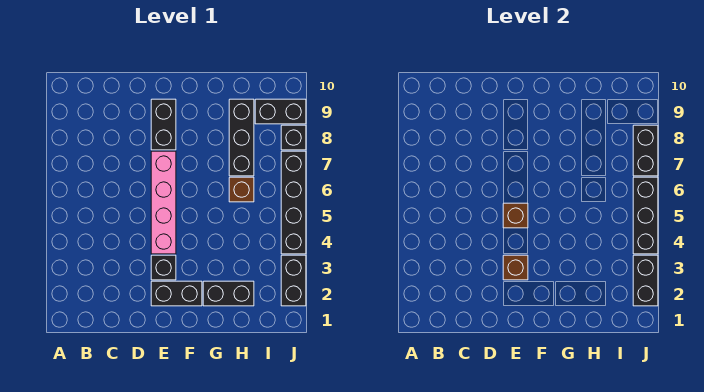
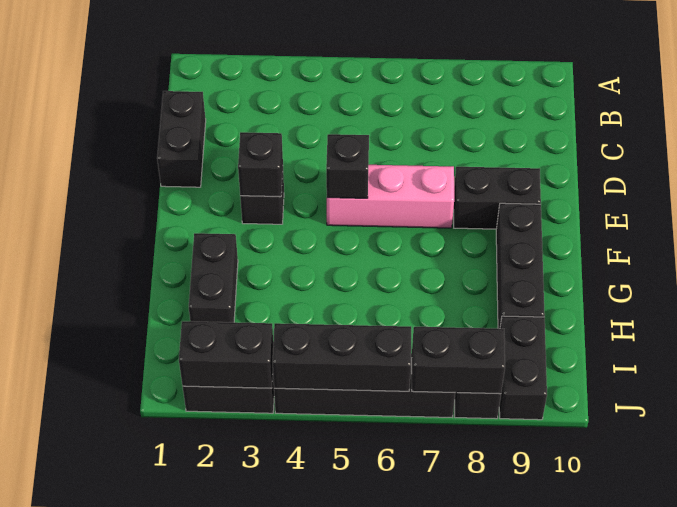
black 1x2 brick [151,281,202,306] -> black 1x2 brick moved to [157,91,206,187]
brown 1x1 brick [503,255,528,280] -> black 1x1 brick [238,132,283,197]
pink 1x4 brick [151,151,176,254] -> pink 1x3 brick [327,165,454,228]
brown 1x1 brick [503,203,528,228] -> black 1x1 brick [326,134,369,198]
brown 1x1 brick [229,177,254,202] -> none
black 1x3 brick [229,99,254,176] -> black 1x3 brick turned to [496,203,545,329]

